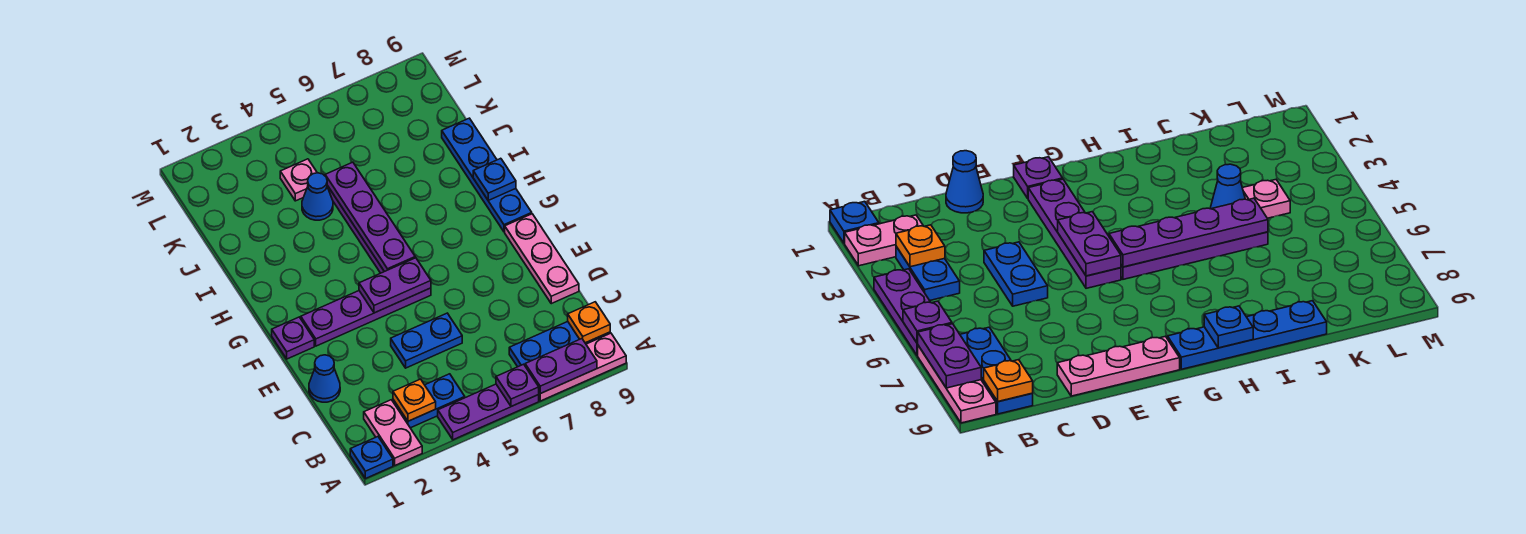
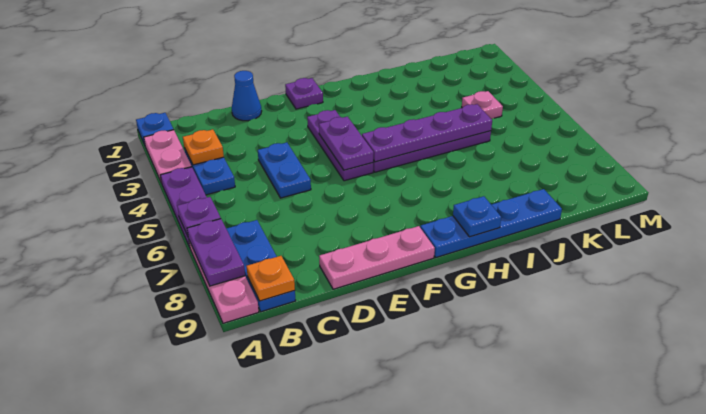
pink 1x2 plate [364,400,422,465] -> pink 1x2 plate turned to [144,130,192,183]
purple 1x4 plate [301,288,431,346] -> purple 1x3 plate [307,110,373,181]
blue 1x1 cone [302,173,333,220] -> none

